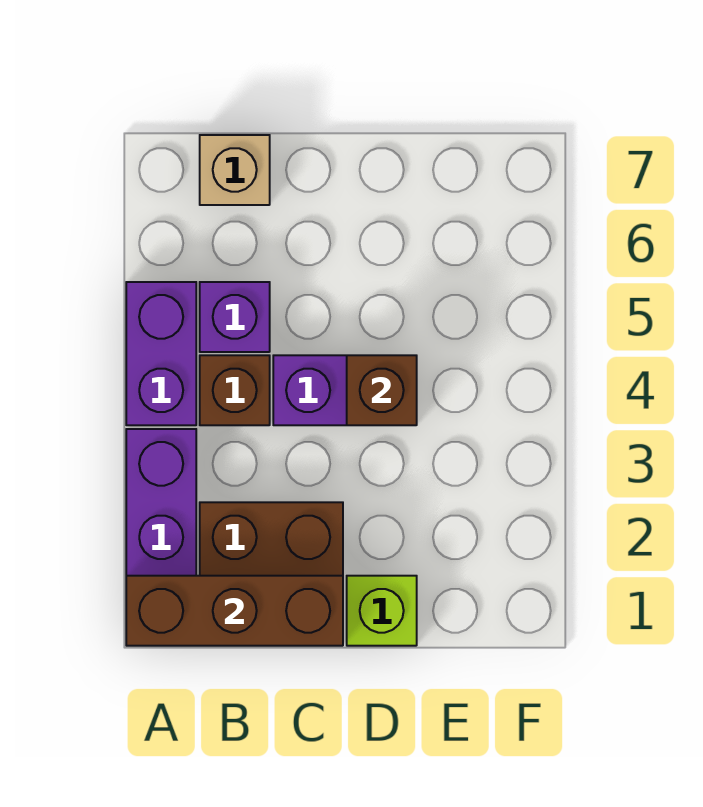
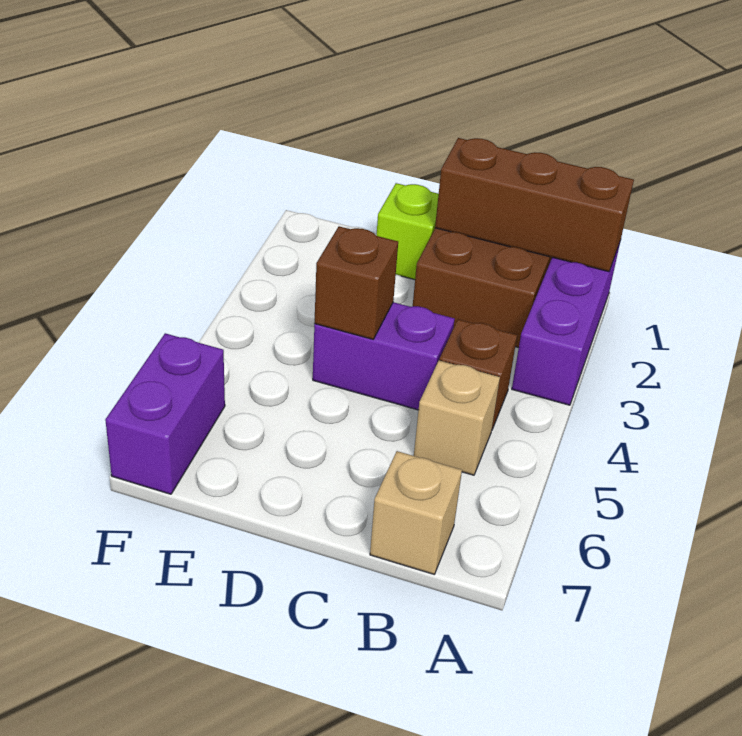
purple 1x2 brick [126,282,196,425] -> purple 1x2 brick moved to [105,333,225,494]
purple 1x1 brick [200,282,270,352] -> tan 1x1 brick [414,360,500,475]

